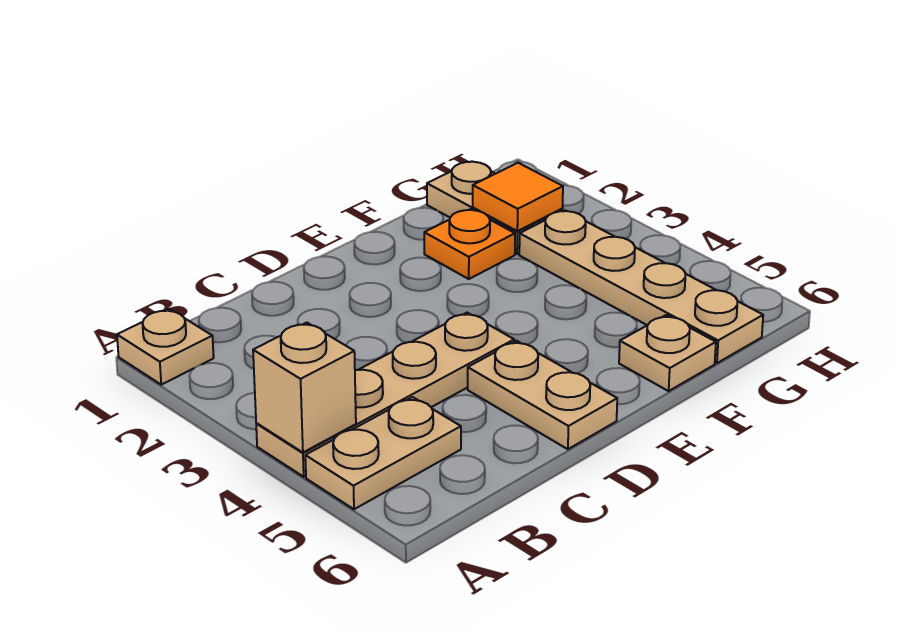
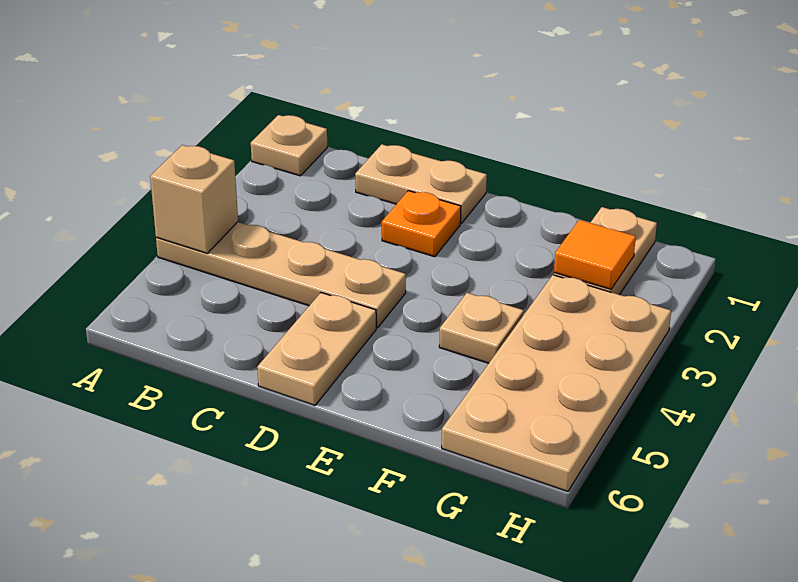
tan 1x2 plate [305,397,461,509] -> tan 1x2 plate moved to [355,144,487,223]
orange 1x1 plate [424,209,515,279] -> orange 1x1 plate moved to [382,191,461,257]
tan 1x1 plate [619,315,716,391] -> tan 1x1 plate moved to [439,293,524,363]
tan 1x4 plate [519,210,763,363] -> tan 2x4 plate [442,275,671,491]

